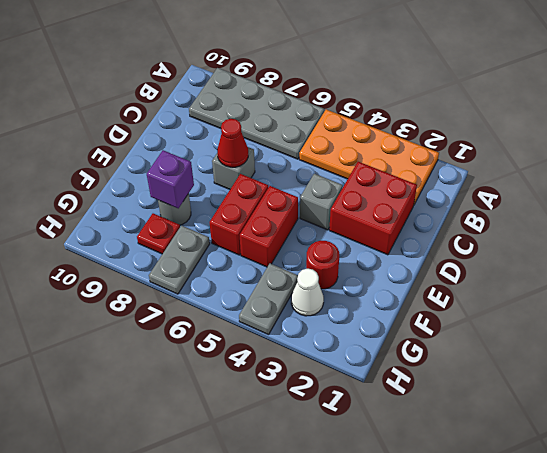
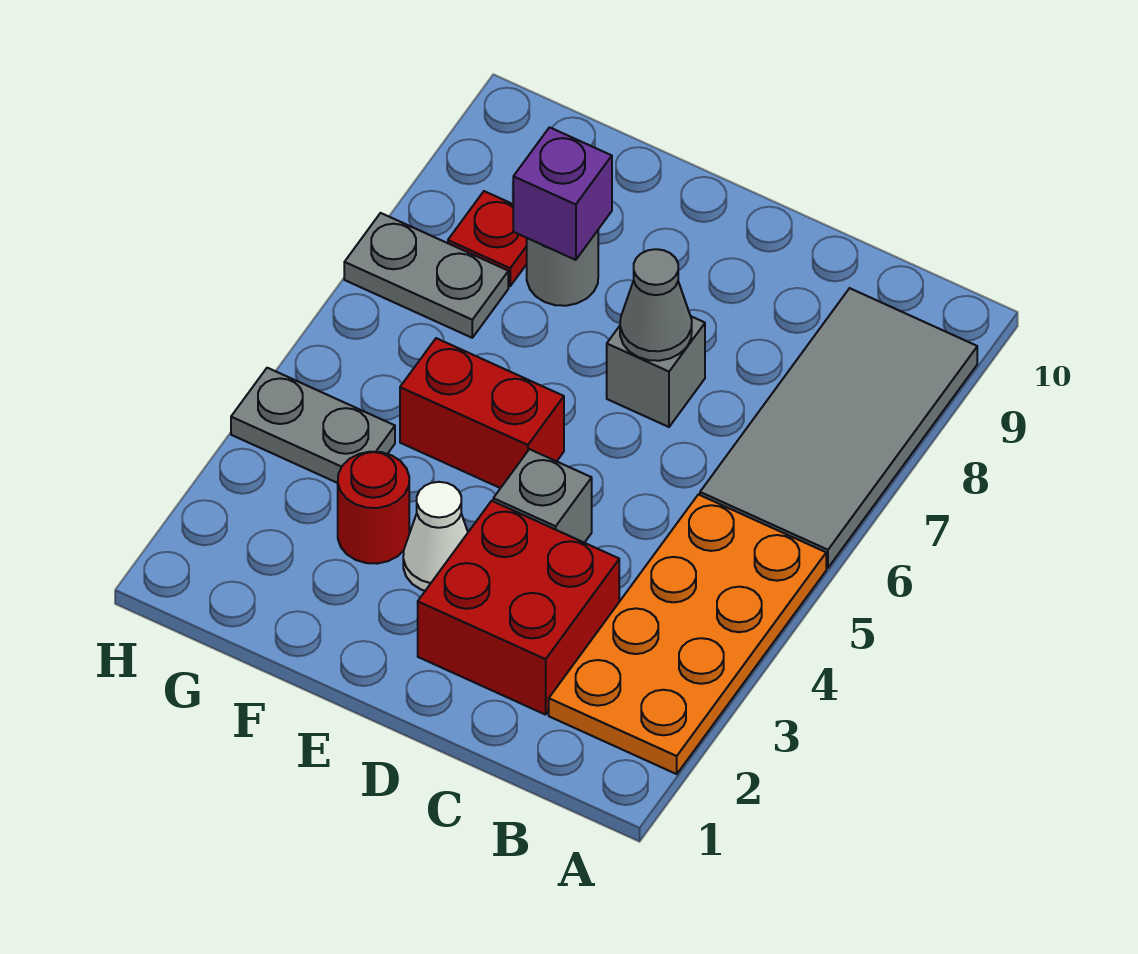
grey 2x4 plate [189,68,324,159] -> grey 2x4 tile [700,288,977,568]
red 1x1 cone [217,119,248,167] -> grey 1x1 cone [620,249,692,361]
red 1x2 brick [210,174,268,255] -> none
white 1x1 cone [291,269,324,316] -> white 1x1 cone moved to [403,482,468,591]

